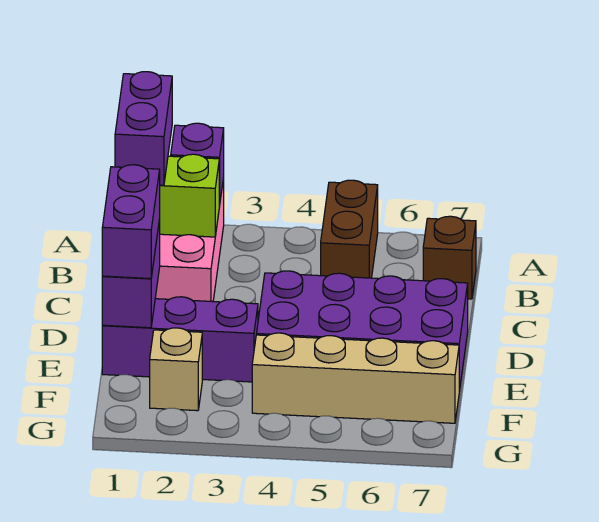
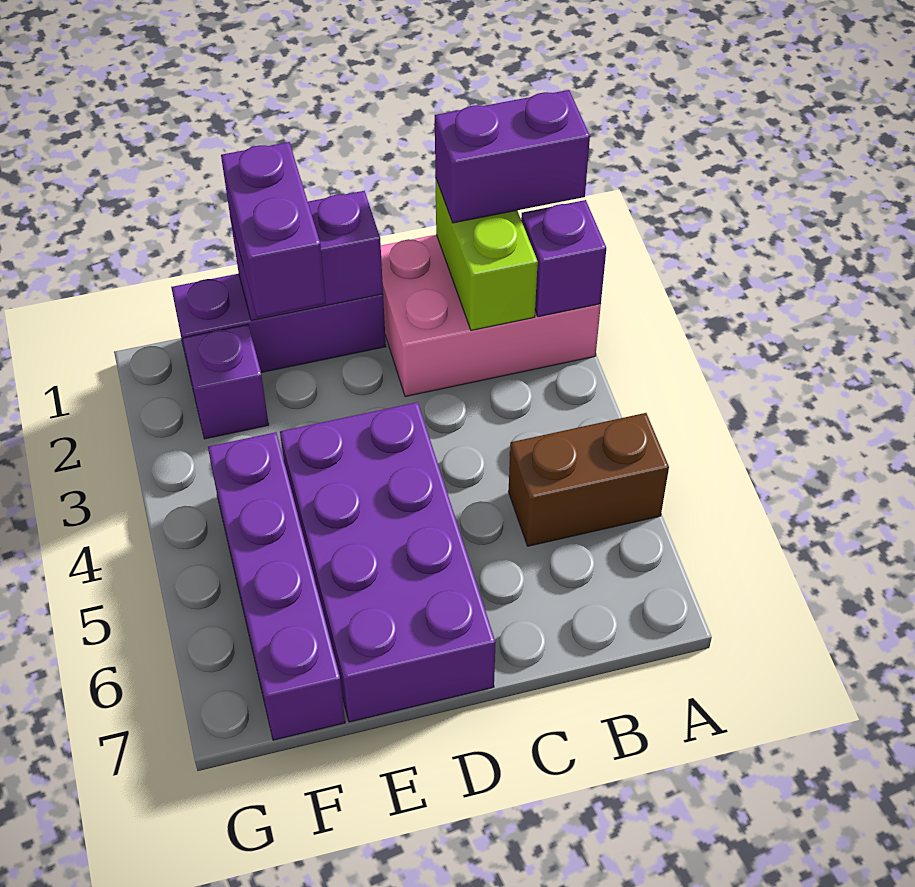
brown 1x1 brick [423,216,476,299] -> none
purple 1x2 brick [102,165,160,279] -> purple 1x2 brick turned to [221,142,326,317]
purple 1x3 brick [102,297,258,382] -> purple 1x3 brick turned to [171,274,386,378]
tan 1x1 brick [150,328,202,411] -> purple 1x1 brick [183,325,269,439]
tan 1x4 brick [252,333,459,423] -> purple 1x4 brick [208,432,345,740]

